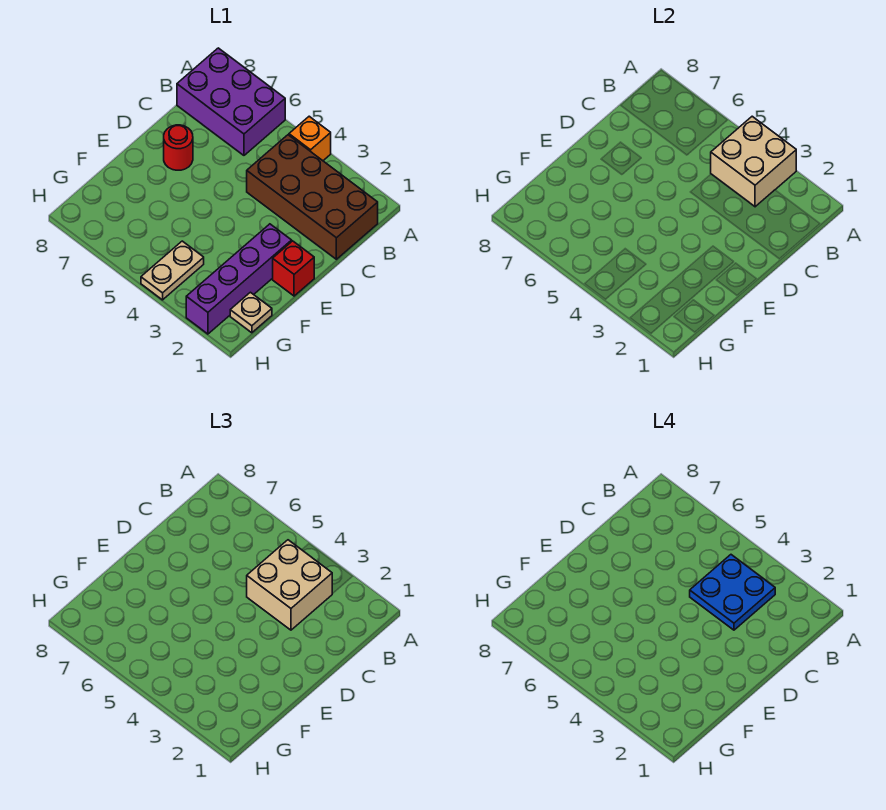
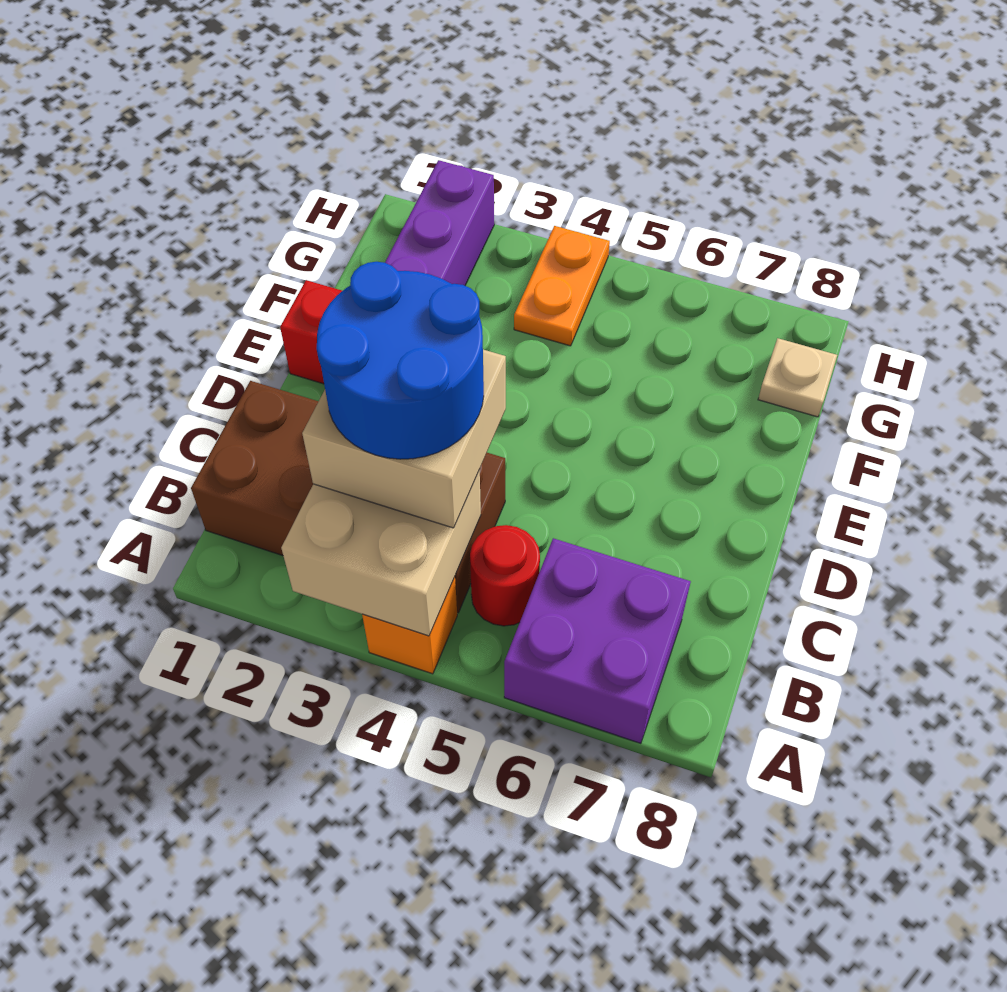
purple 2x3 brick [177,48,285,155] -> purple 2x2 brick [504,538,691,743]
blue 2x2 plate [690,555,775,630] -> blue 2x2 round brick [316,262,484,459]
red 1x1 round brick [164,125,193,170] -> red 1x1 round brick moved to [470,525,540,626]
tan 1x1 plate [230,292,272,333] -> tan 1x1 plate moved to [758,338,837,417]
tan 1x2 plate [141,241,204,300] -> orange 1x2 plate [514,226,610,346]

